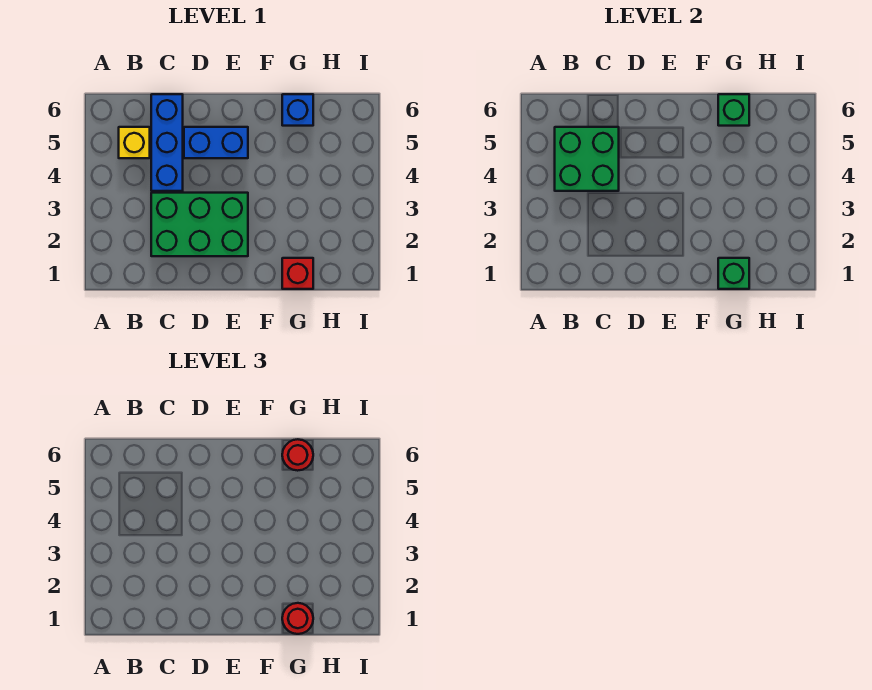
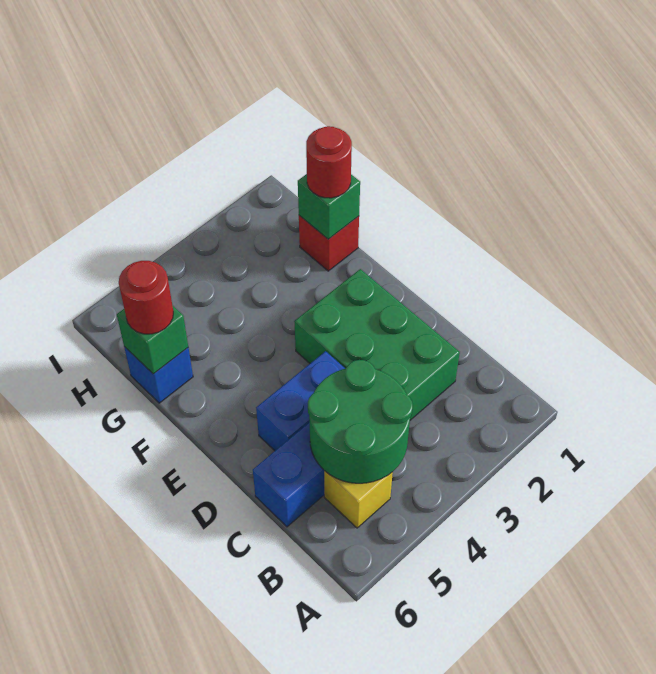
green 2x2 brick [555,127,619,191] -> green 2x2 round brick [308,360,413,483]
blue 1x2 brick [184,127,248,158] -> blue 1x2 brick turned to [256,351,345,451]

